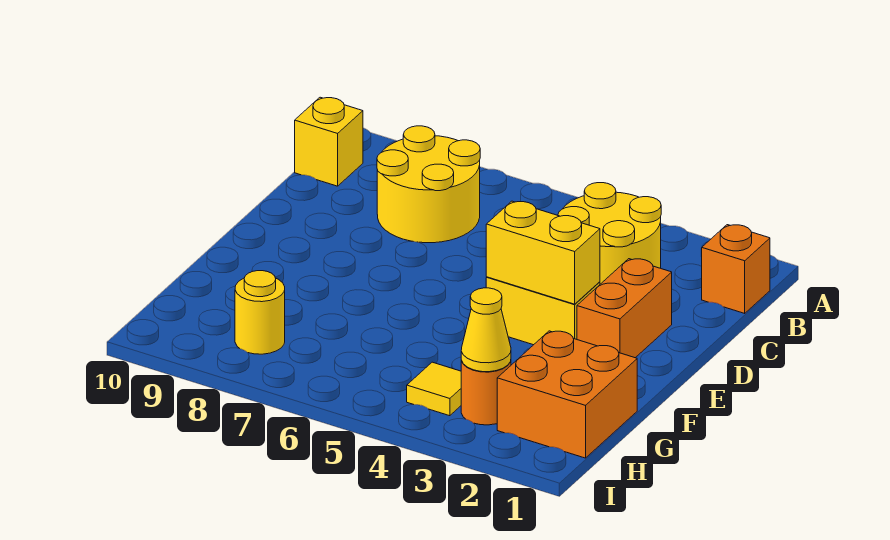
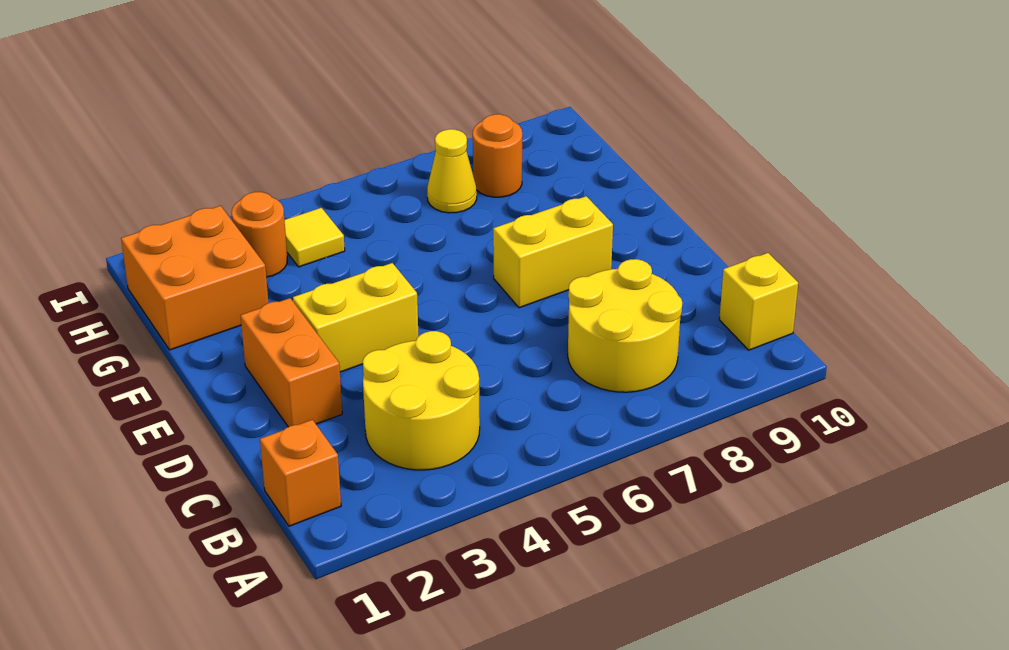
yellow 1x2 brick [486,201,600,304] -> yellow 1x2 brick moved to [493,196,613,308]
yellow 1x1 cone [461,288,511,372] -> yellow 1x1 cone moved to [427,129,477,213]
yellow 1x1 round brick [235,271,285,354] -> orange 1x1 round brick [473,114,522,197]

